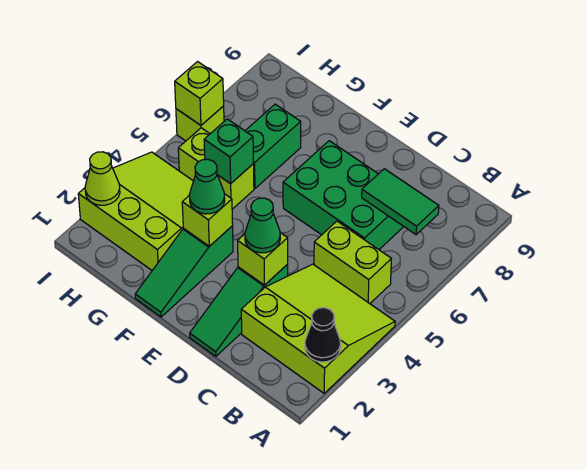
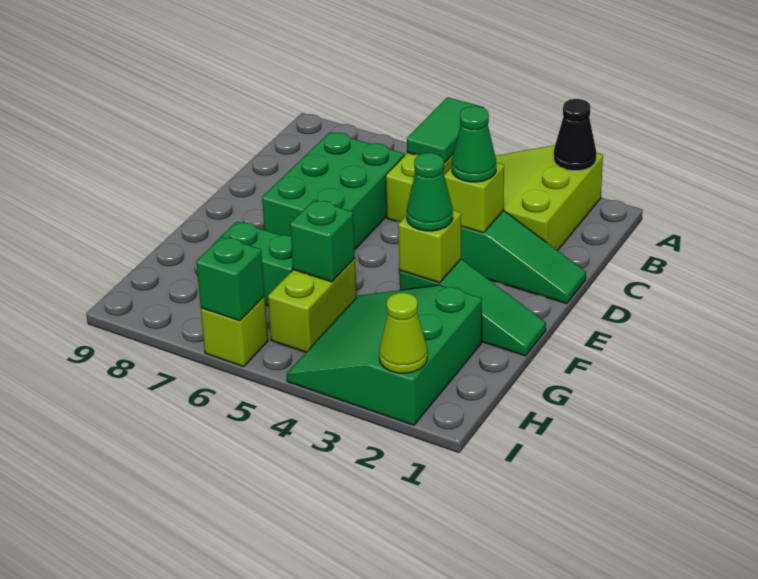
green 1x2 tile [362,169,439,235] -> green 1x2 tile moved to [407,97,484,163]
lime 3x3 slope [78,152,193,270] -> green 3x3 slope [287,285,482,425]
lime 1x1 brick [175,62,224,125] -> green 1x1 brick [196,237,265,321]

